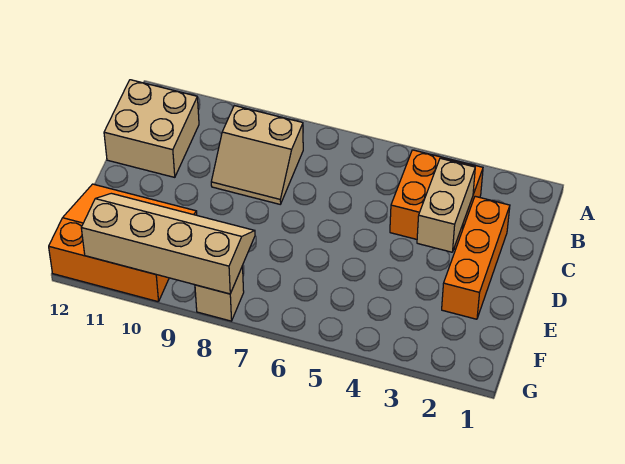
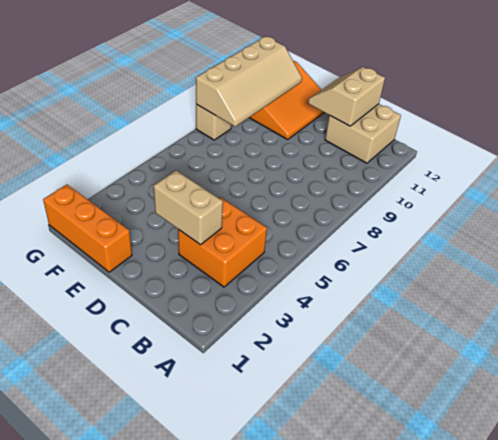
tan 2x2 slope [211,106,303,204] -> tan 2x2 slope moved to [308,67,385,126]
orange 1x3 brick [442,196,510,319] -> orange 1x3 brick moved to [43,185,132,272]

